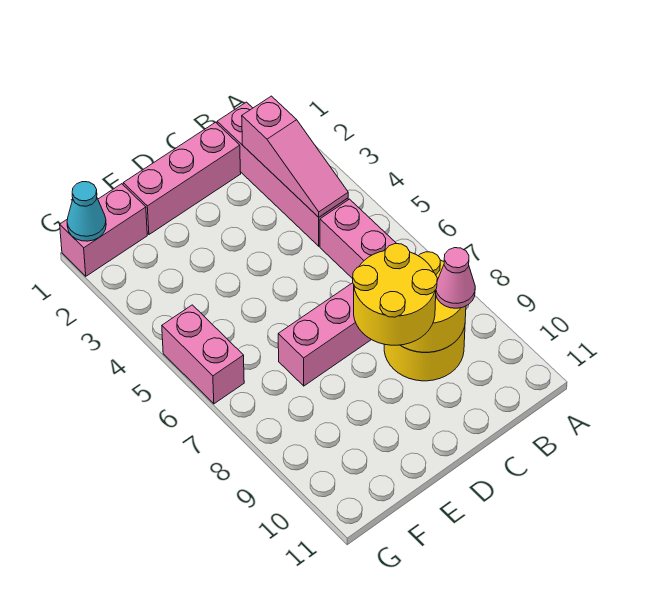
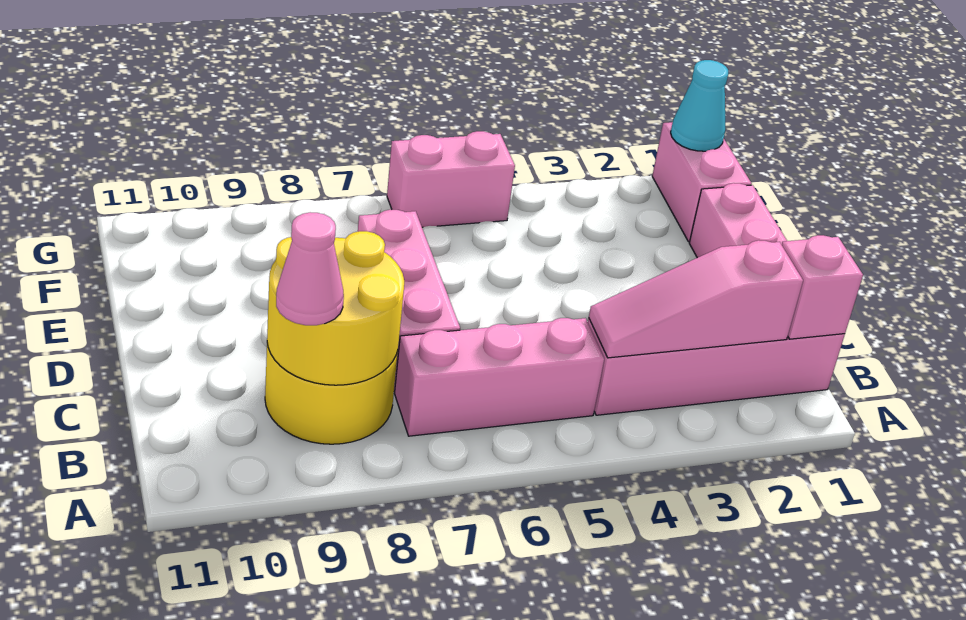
none -> pink 1x1 brick [782,235,863,339]
yellow 2x2 round brick [353,244,437,345] -> none

